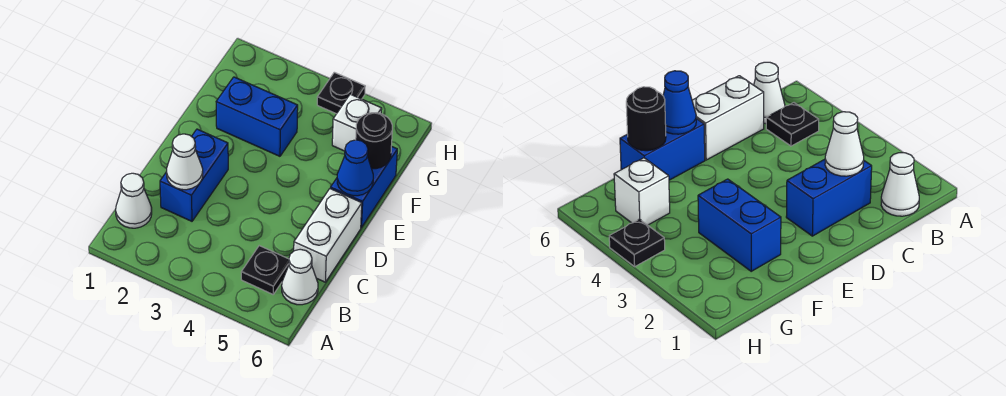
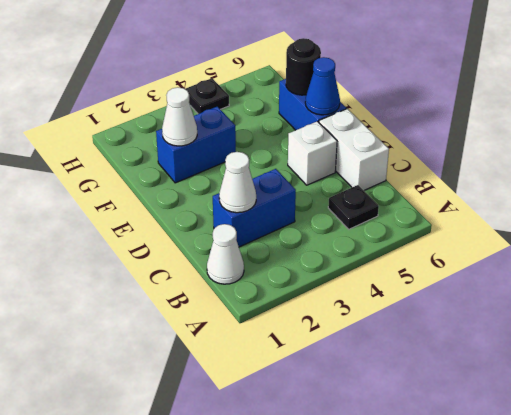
white 1x1 cone [282,249,318,305] -> white 1x1 cone moved to [162,87,197,146]
blue 1x2 brick [160,129,228,221] -> blue 1x2 brick turned to [213,169,296,247]
white 1x1 brick [332,94,382,151] -> white 1x1 brick moved to [288,121,337,185]

